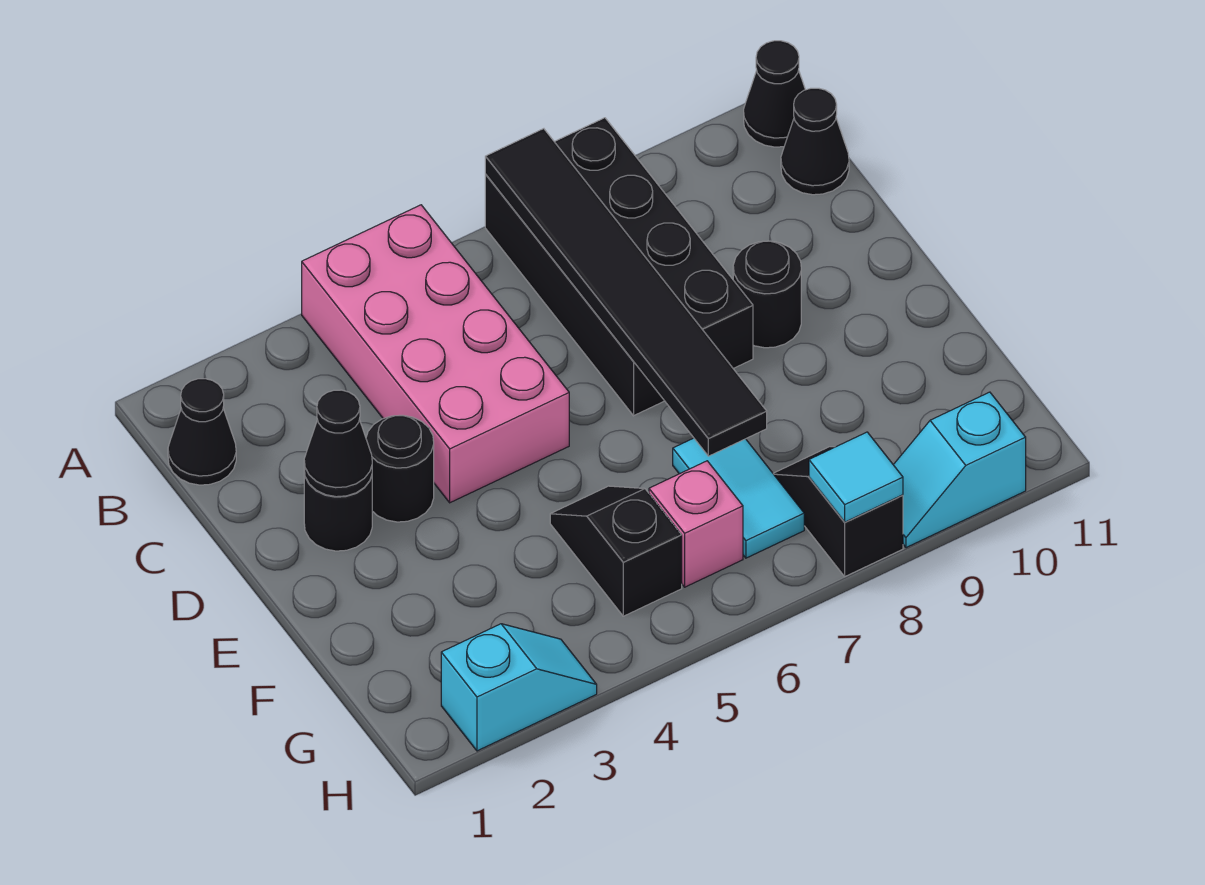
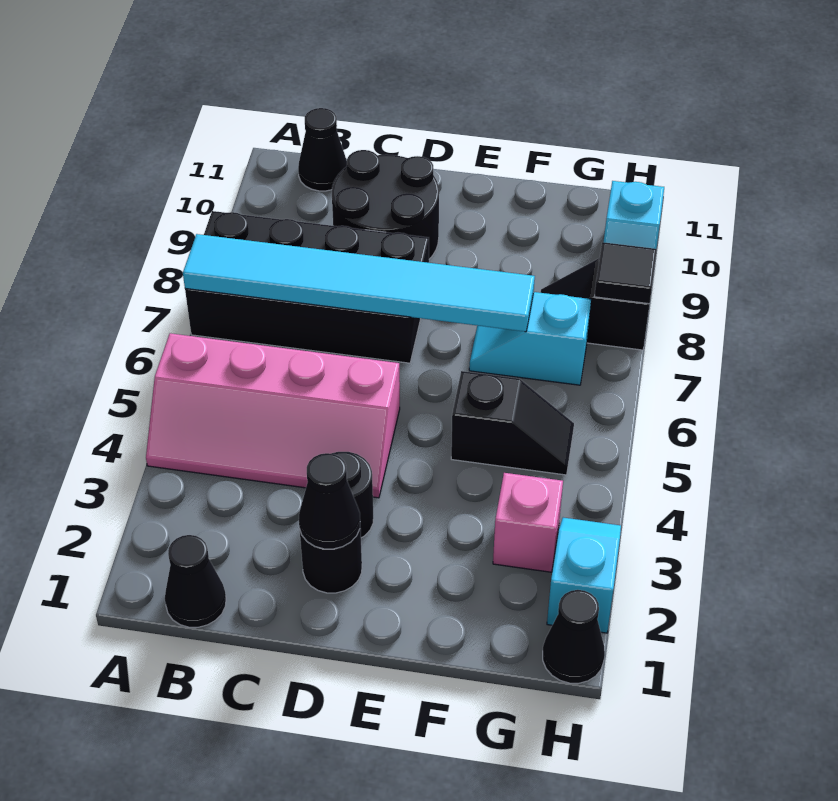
pink 2x4 brick [302,205,569,503] -> pink 2x4 slope [146,333,400,498]
black 1x6 tile [485,129,767,456] -> cyan 1x6 tile [183,234,535,332]
black 1x1 cone [744,41,805,147] -> black 1x1 cone moved to [543,590,605,683]
black 1x1 round brick [733,241,801,348] -> black 2x2 round brick [332,150,439,259]
black 1x2 slope [550,486,682,616] -> black 1x2 slope turned to [451,371,574,475]
cyan 1x2 tile [673,438,804,558] -> cyan 1x2 slope [469,292,591,385]
pink 1x1 brick [649,461,743,587] -> pink 1x1 brick moved to [493,473,563,572]
cyan 1x1 tile [809,432,903,522] -> black 1x1 tile [594,242,657,304]

